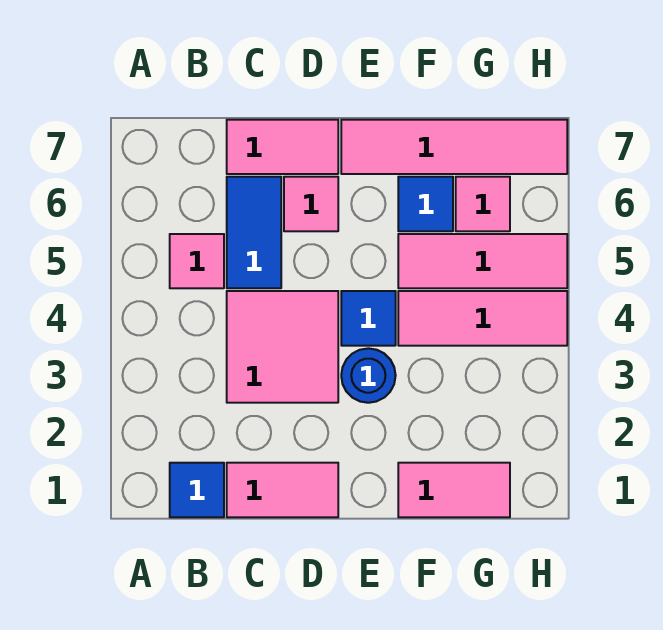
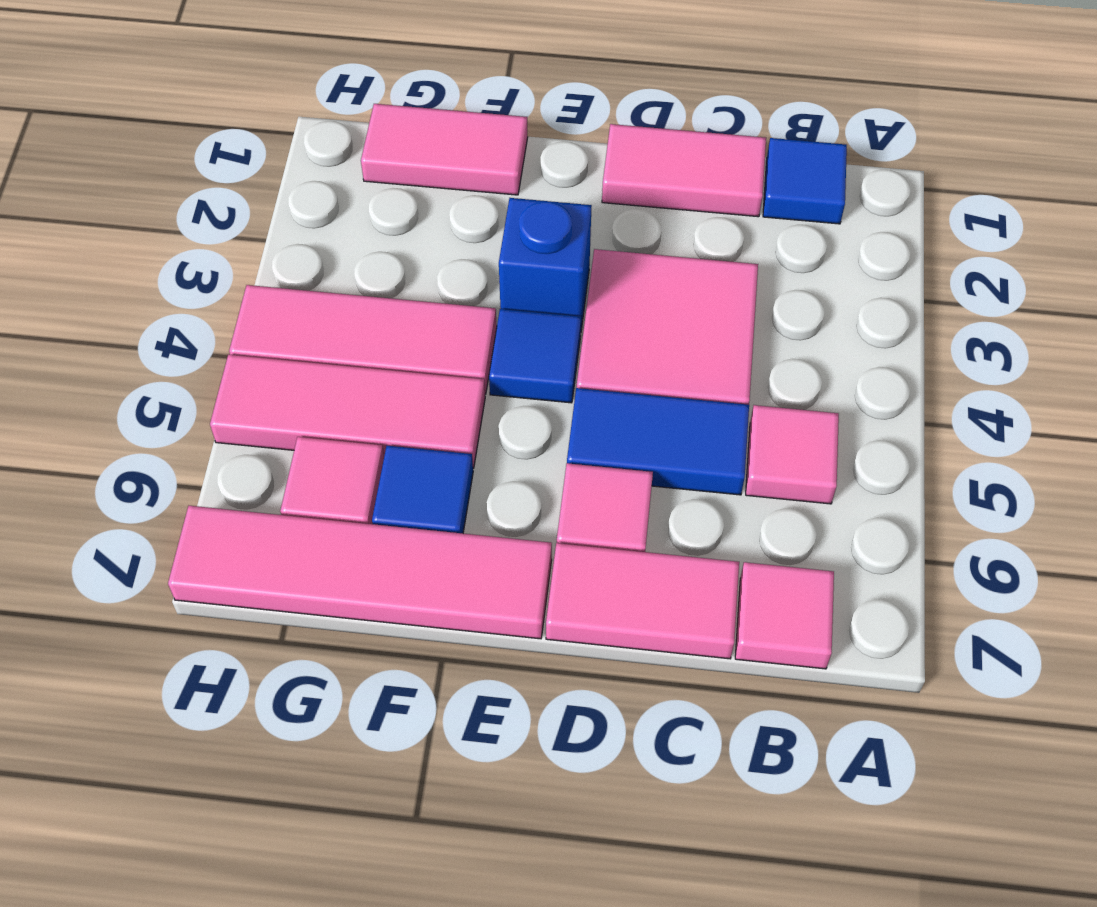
none -> pink 1x1 tile [735,562,834,669]
blue 1x2 tile [227,177,281,288] -> blue 1x2 tile turned to [567,388,749,495]
blue 1x1 round brick [341,348,396,403] -> blue 1x1 brick [499,198,592,329]

